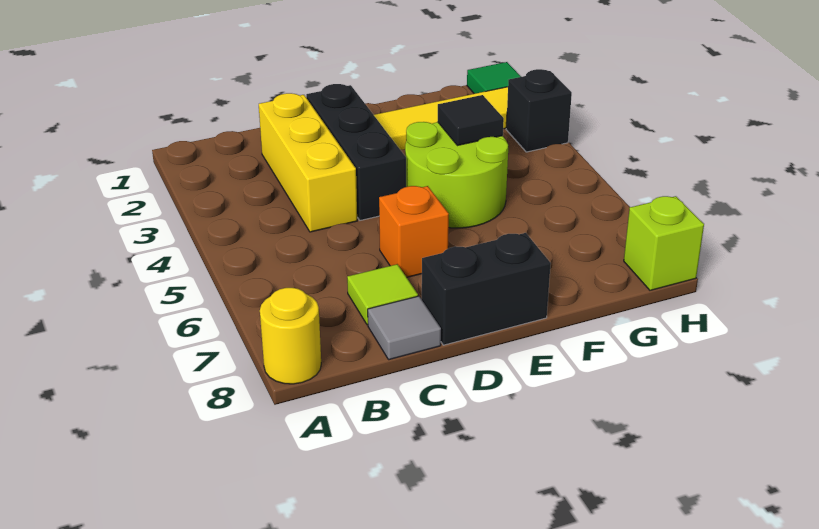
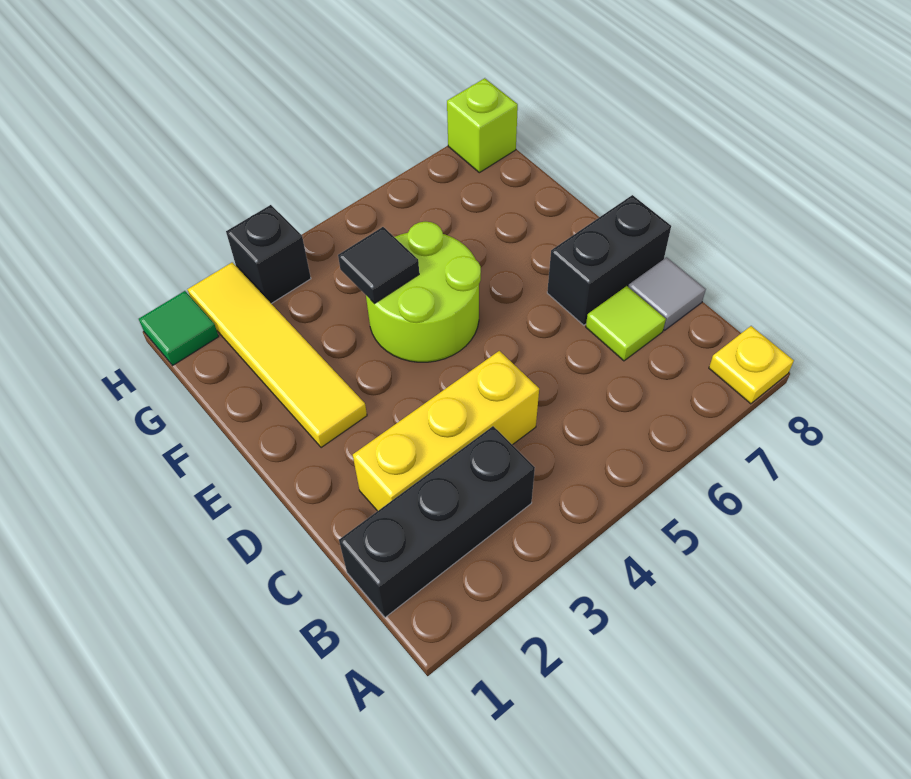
yellow 1x1 round brick [260,288,321,384] -> yellow 1x1 plate [709,326,794,404]
black 1x3 brick [306,84,406,220] -> black 1x3 brick moved to [339,426,535,617]
orange 1x1 brick [379,186,449,277] -> none
black 1x2 brick [422,233,551,345] -> black 1x2 brick turned to [547,195,671,325]

